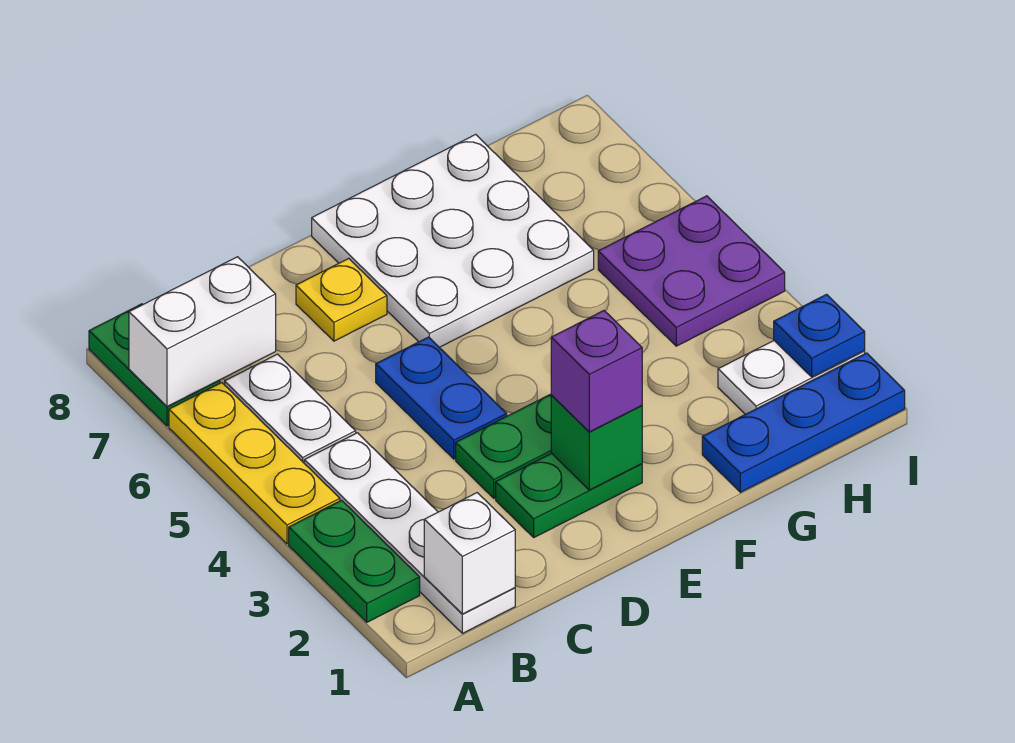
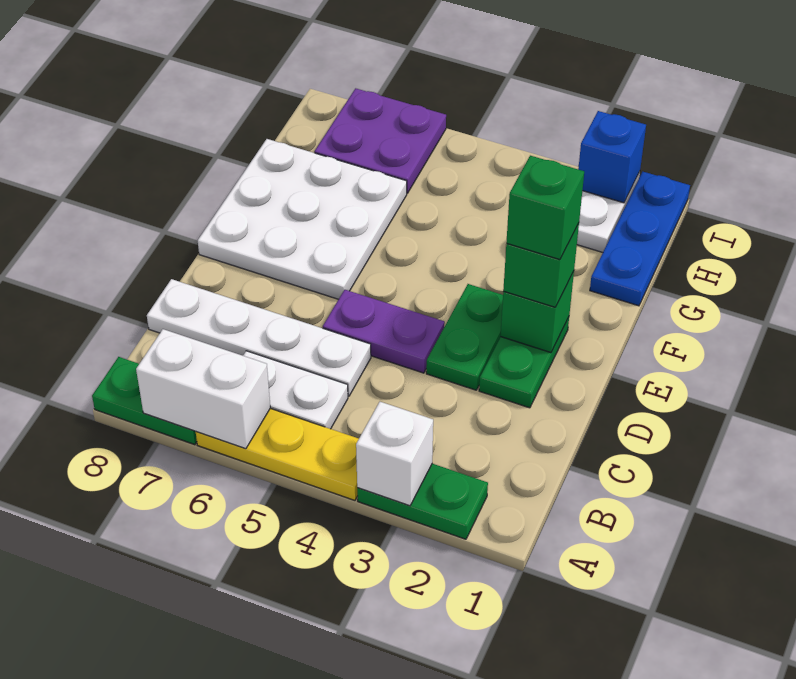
white 1x2 brick [129,257,276,406] -> white 1x2 brick turned to [136,329,270,449]
white 1x4 plate [304,433,515,633] -> white 1x4 plate moved to [147,279,371,396]
white 1x1 brick [424,493,515,614] -> white 1x1 brick moved to [356,402,433,506]
blue 1x2 plate [376,337,507,459] -> purple 1x2 plate [323,290,445,373]
yellow 1x1 plate [296,258,387,341] -> none
purple 1x1 brick [551,311,642,432] -> green 1x1 brick [503,223,579,307]
none -> green 1x1 brick [506,156,584,260]
purple 2x2 plate [598,196,785,346] -> purple 2x2 plate moved to [314,88,446,193]
blue 1x1 plate [774,294,865,377] -> blue 1x1 brick [578,111,646,203]

